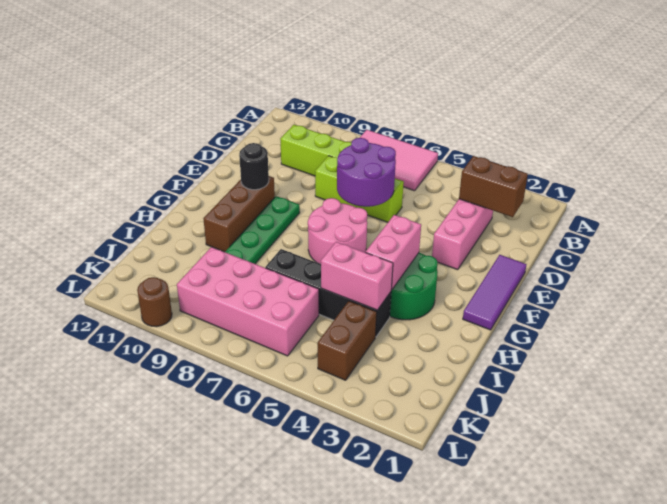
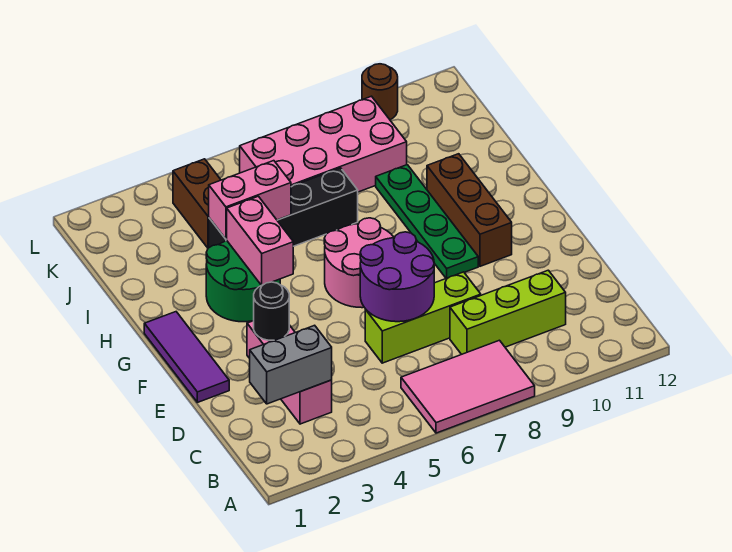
brown 1x2 brick [459,156,528,217] -> grey 1x2 brick [250,325,332,404]
black 1x1 round brick [239,143,269,190] -> black 1x1 round brick moved to [254,282,289,340]

